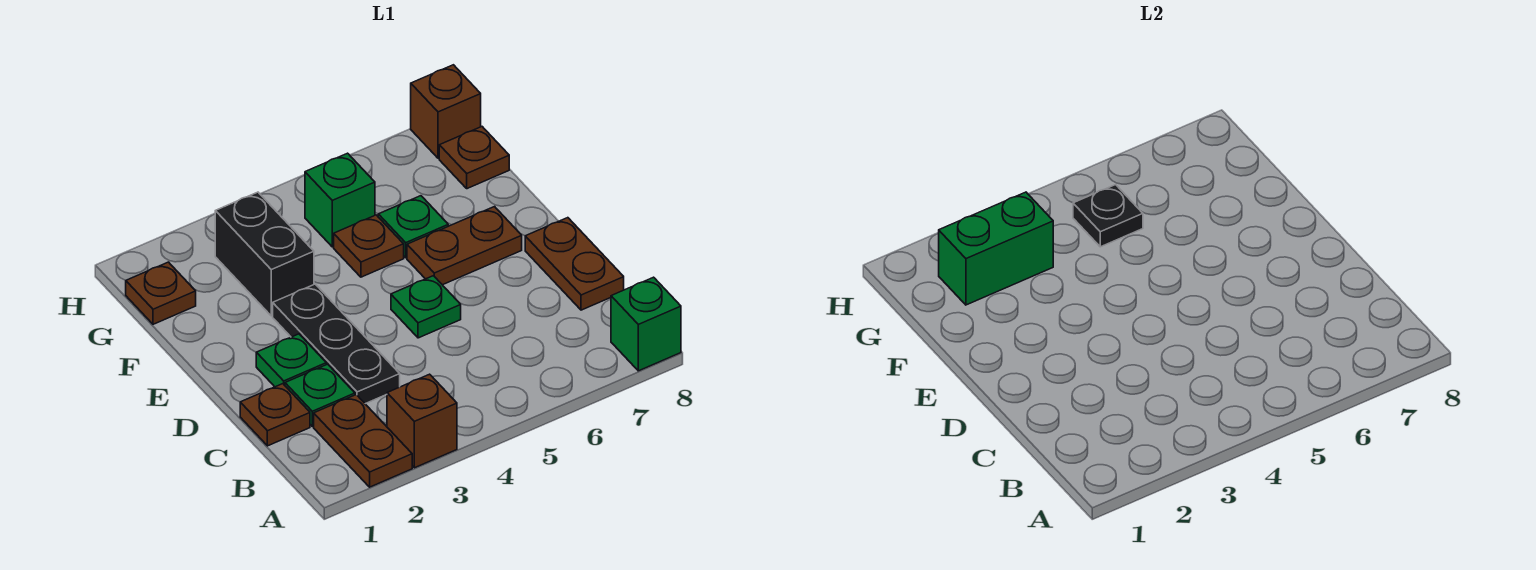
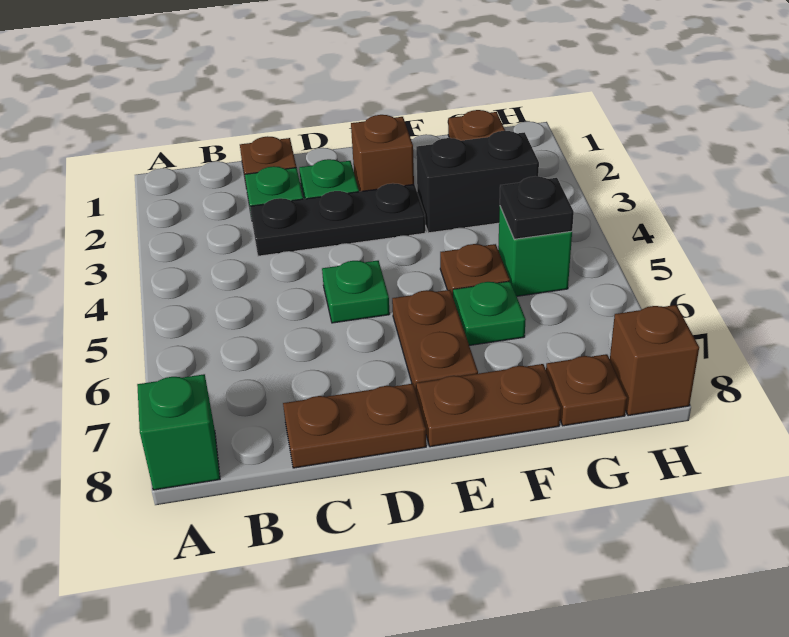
brown 1x2 plate [314,395,412,487] -> brown 1x2 plate moved to [416,364,561,447]
brown 1x1 brick [387,374,457,468] -> brown 1x1 brick moved to [351,115,414,192]
green 1x2 brick [939,192,1053,305] -> none

